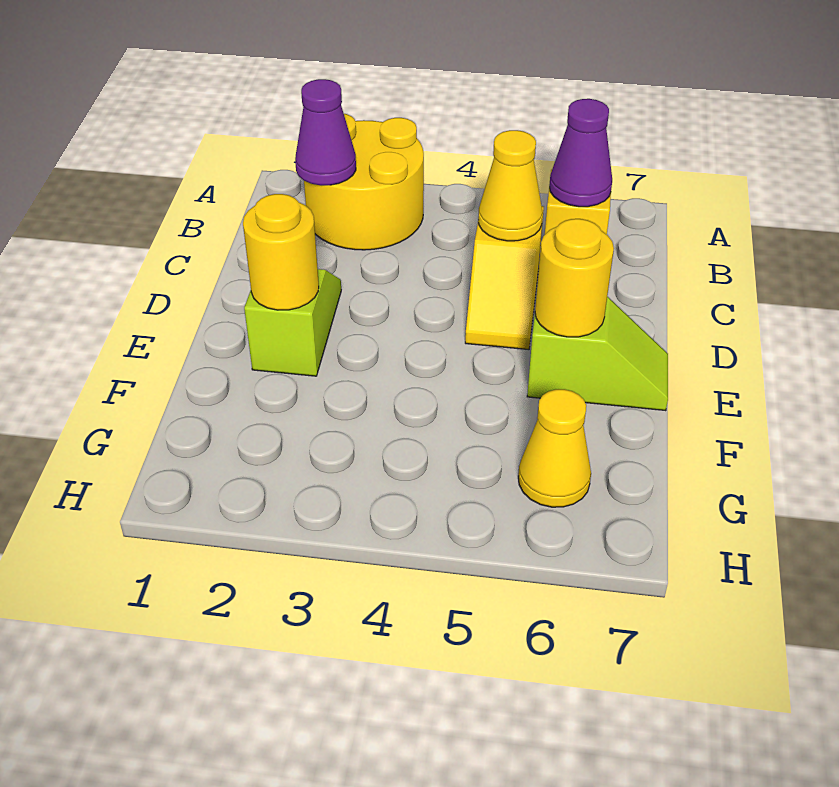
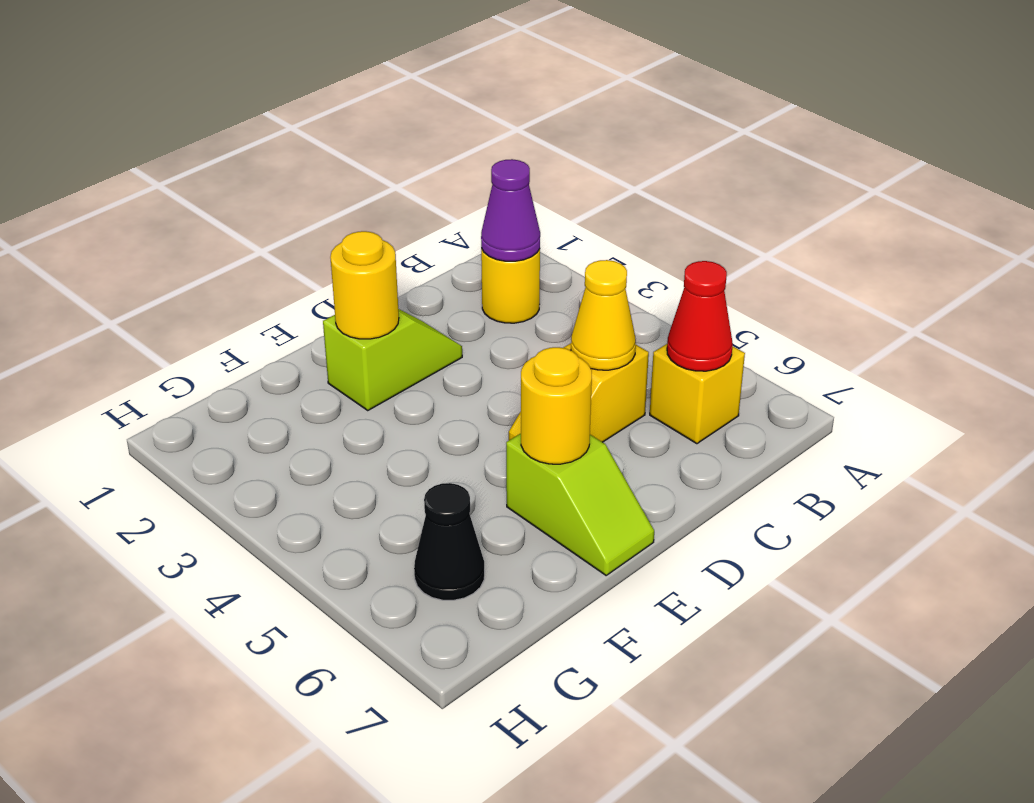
yellow 2x2 round brick [304,114,424,250] -> yellow 1x1 round brick [481,248,540,323]
purple 1x1 cone [549,99,612,207] -> red 1x1 cone [667,261,733,371]
yellow 1x1 cone [518,389,591,507] -> black 1x1 cone [414,483,485,600]

